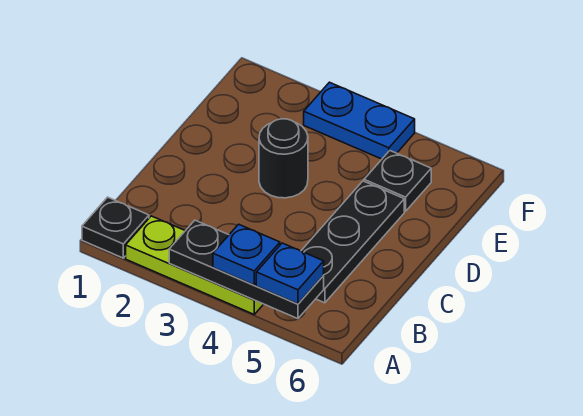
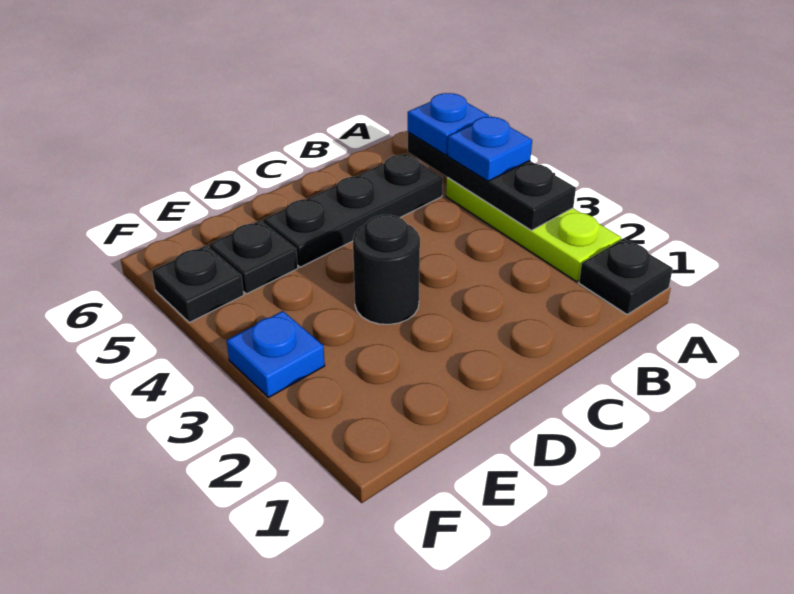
blue 1x2 plate [304,82,415,159] -> blue 1x1 plate [226,311,325,398]
none -> black 1x1 plate [152,246,244,323]

